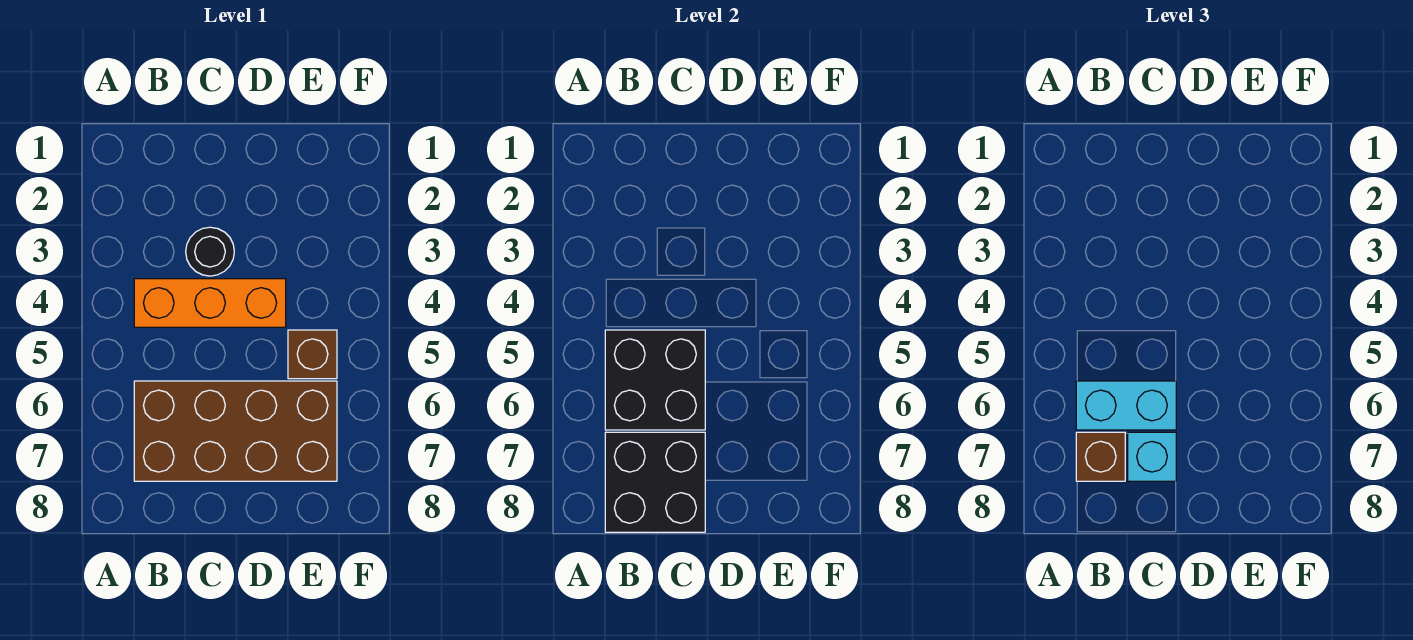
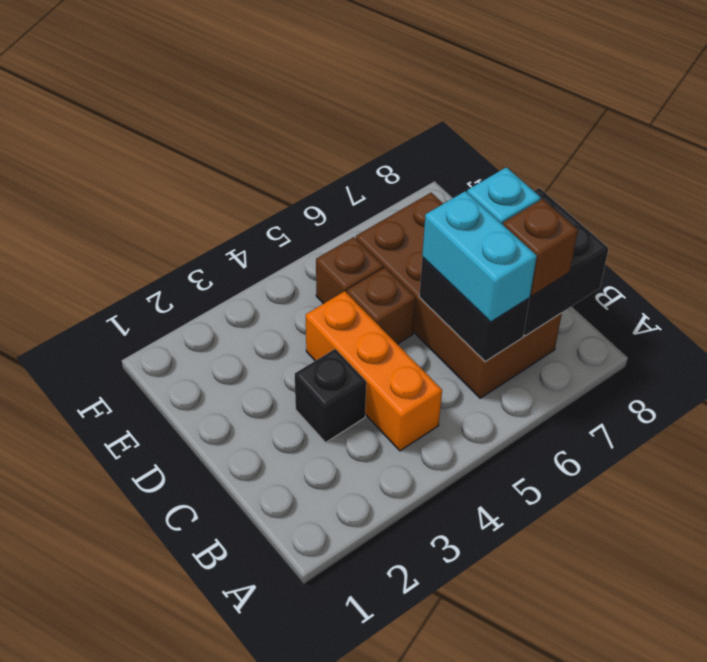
black 2x2 brick [605,330,705,430] -> black 1x2 brick [419,258,530,362]
black 1x1 round brick [186,227,234,276] -> black 1x1 brick [295,349,366,442]
none -> brown 1x1 brick [347,268,416,344]

